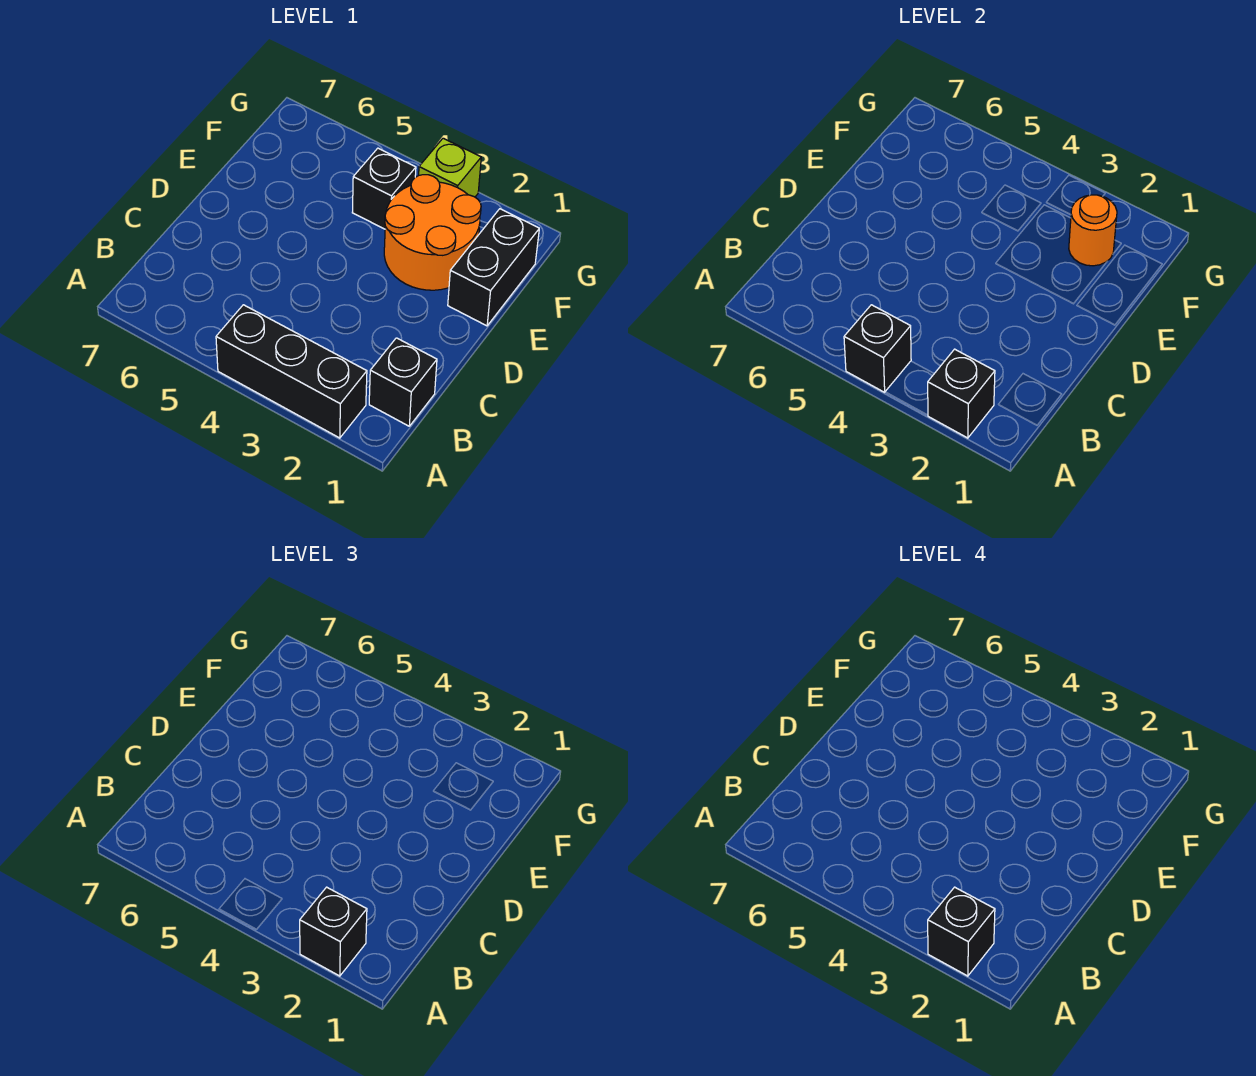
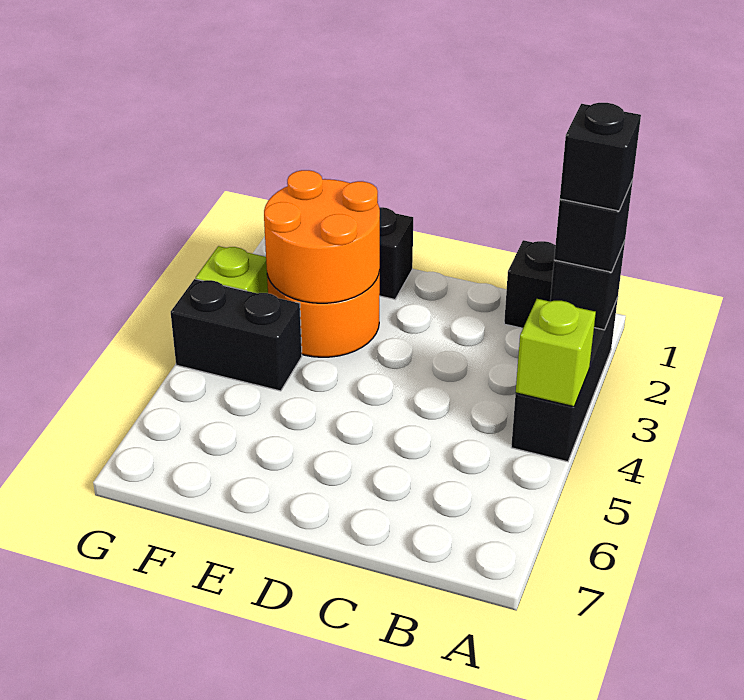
black 1x1 brick [844,305,911,392] -> lime 1x1 brick [516,299,596,407]
orange 1x1 round brick [1069,195,1117,266] -> orange 2x2 round brick [264,170,380,303]
black 1x1 brick [352,148,416,229] -> black 1x2 brick [171,279,302,391]

